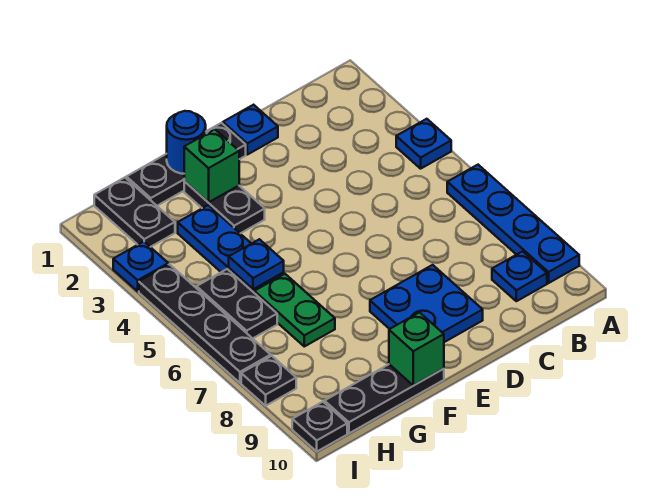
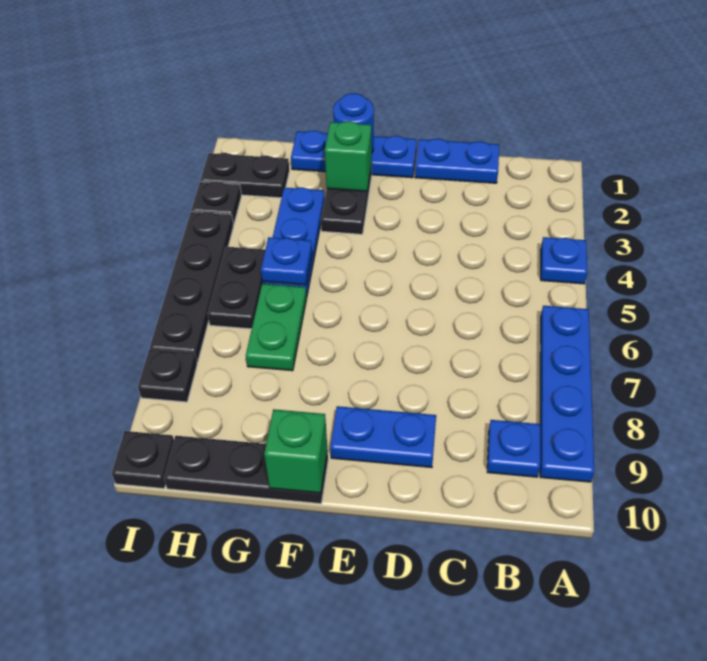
blue 1x1 plate [223,105,278,155] -> blue 1x2 plate [415,139,499,183]
blue 2x2 plate [370,265,483,342] -> blue 1x2 plate [330,406,436,468]
black 1x3 plate [126,123,246,206] -> blue 1x3 plate [291,131,417,178]
black 1x2 plate [94,178,175,247] -> black 1x2 plate turned to [200,153,290,198]
blue 1x1 plate [113,242,168,291] -> black 1x1 plate [191,182,241,225]

